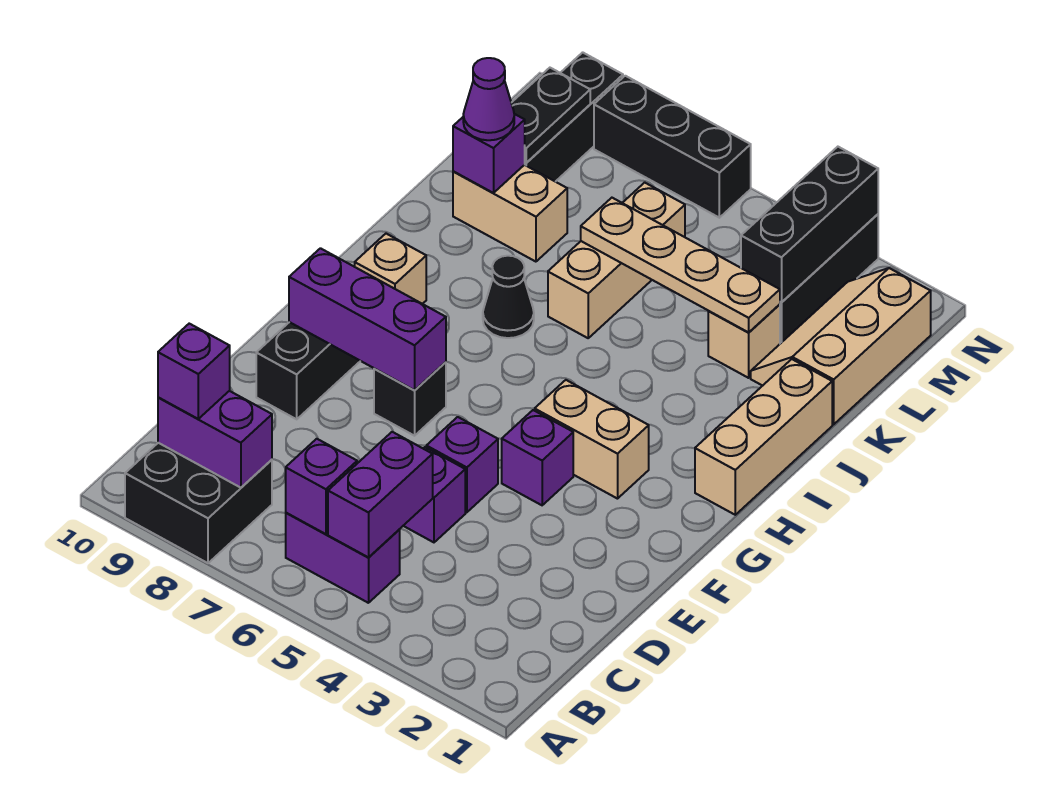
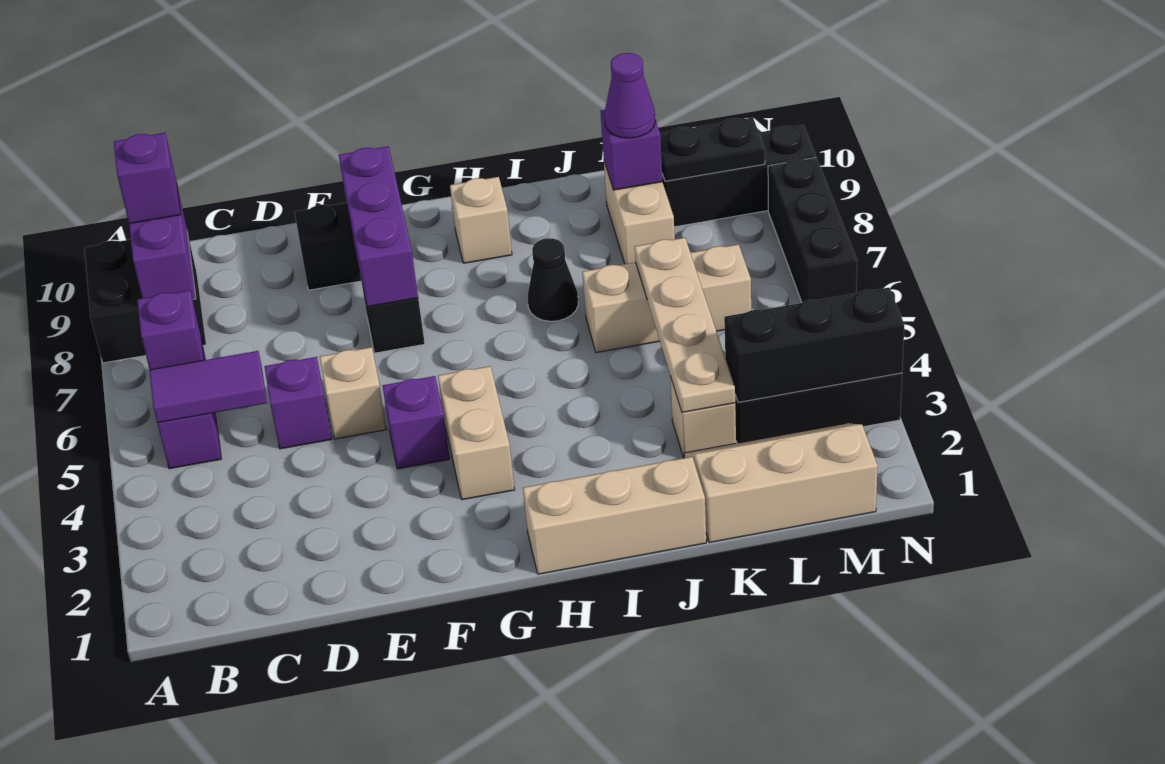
purple 1x2 brick [328,432,433,557] -> purple 1x2 tile [149,351,267,423]
purple 1x1 brick [426,417,498,512] -> tan 1x1 brick [320,347,387,439]

